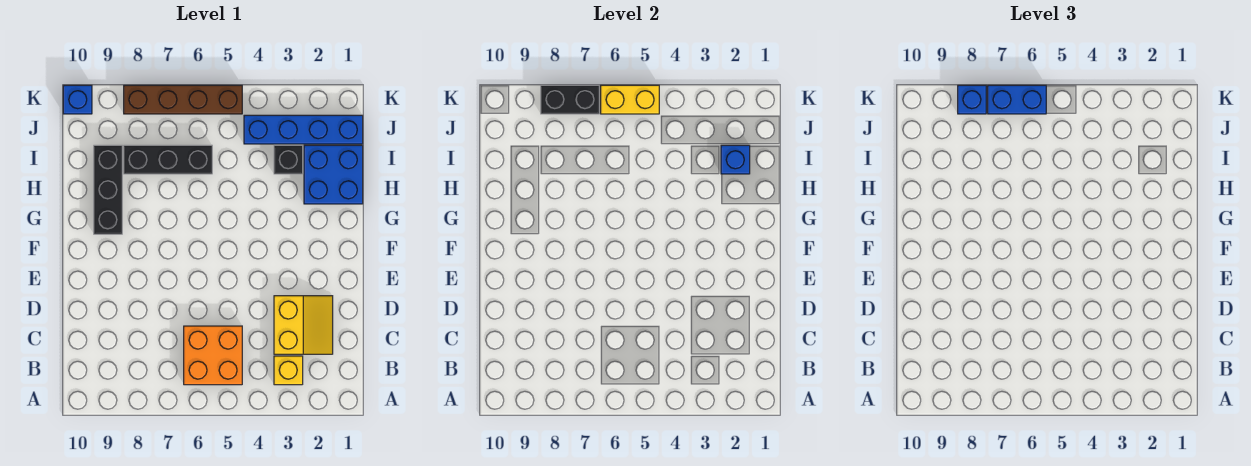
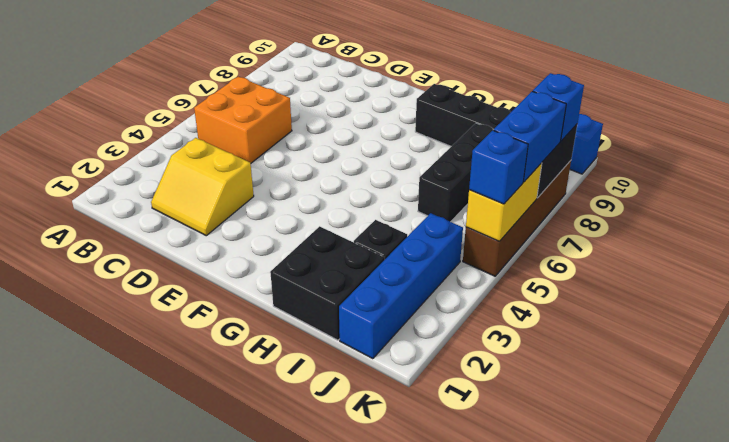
yellow 1x1 brick [274,356,303,385] -> none
blue 2x2 brick [304,145,363,204] -> black 2x2 brick [270,226,385,340]
blue 1x1 brick [721,145,750,174] -> blue 1x1 brick moved to [469,130,528,204]

